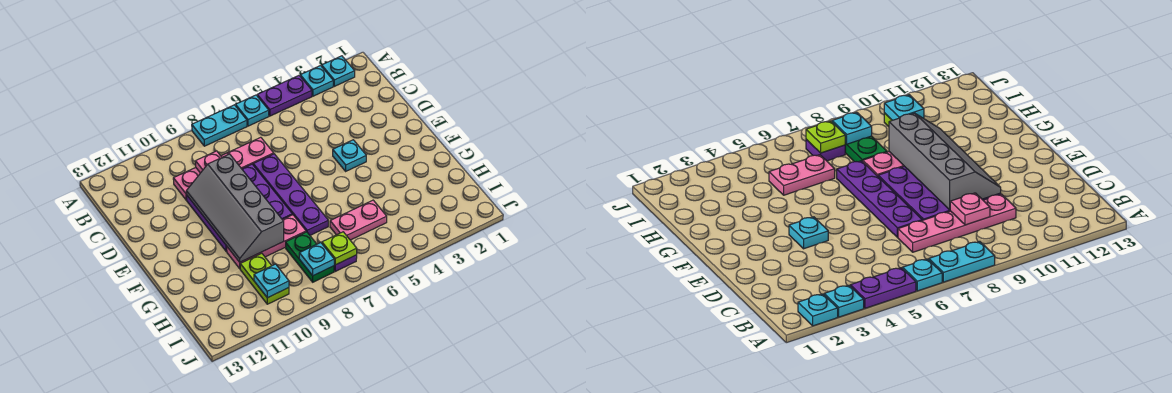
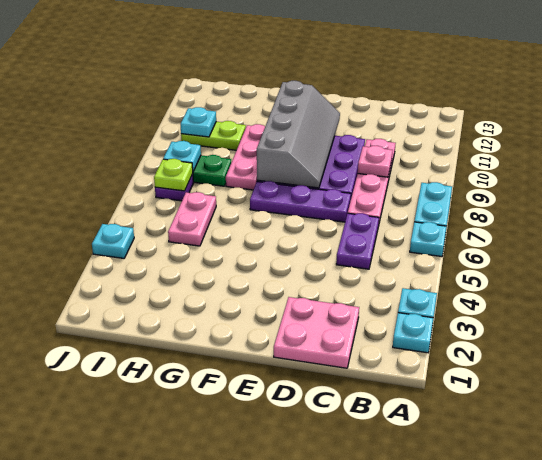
purple 1x2 plate [257,76,312,116] -> purple 1x2 plate moved to [336,213,379,269]
none -> pink 2x2 plate [274,297,359,368]
purple 1x4 plate [253,154,328,235] -> purple 1x3 plate [250,181,351,222]
grey 2x4 slope [186,154,284,262] -> grey 2x4 slope turned to [257,81,340,188]
cyan 1x1 plate [333,140,366,171] -> cyan 1x1 plate moved to [92,224,134,258]

